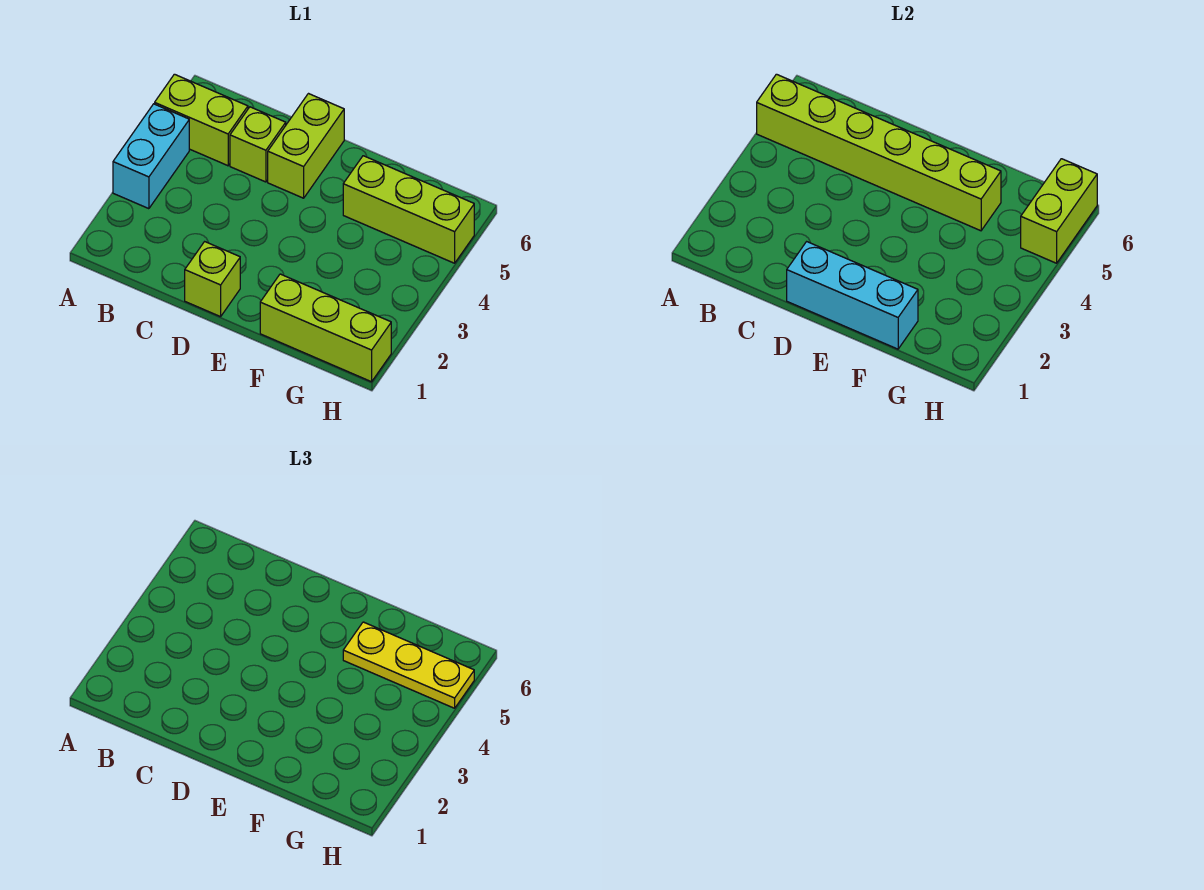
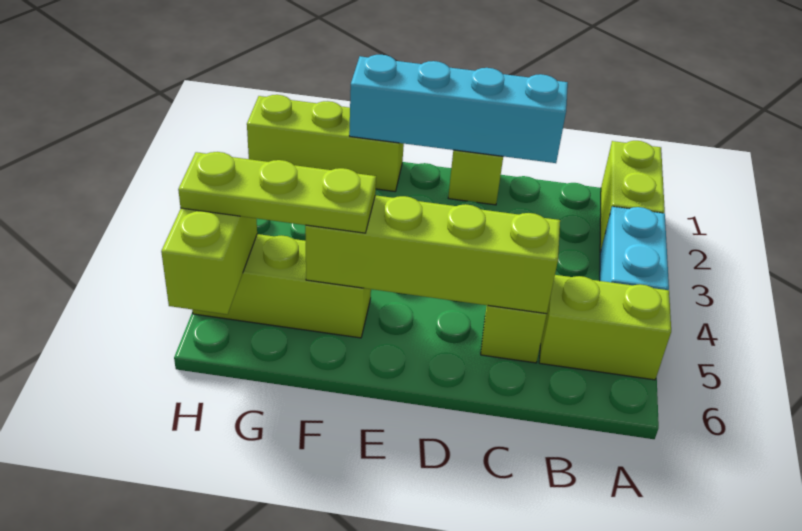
lime 1x6 brick [757,74,1001,231] -> lime 1x4 brick [305,195,560,314]
cyan 1x3 brick [787,242,918,349] -> cyan 1x4 brick [349,55,568,163]
lime 1x2 brick [268,94,344,198] -> lime 1x2 brick moved to [600,141,665,252]
yellow 1x3 plate [343,622,474,708] -> lime 1x3 plate [178,152,376,233]

